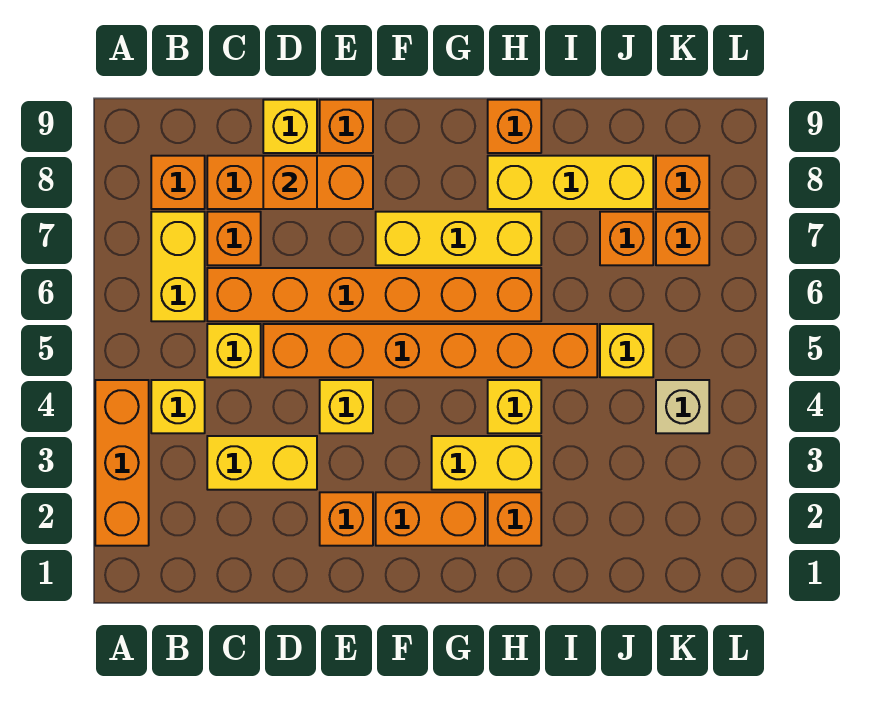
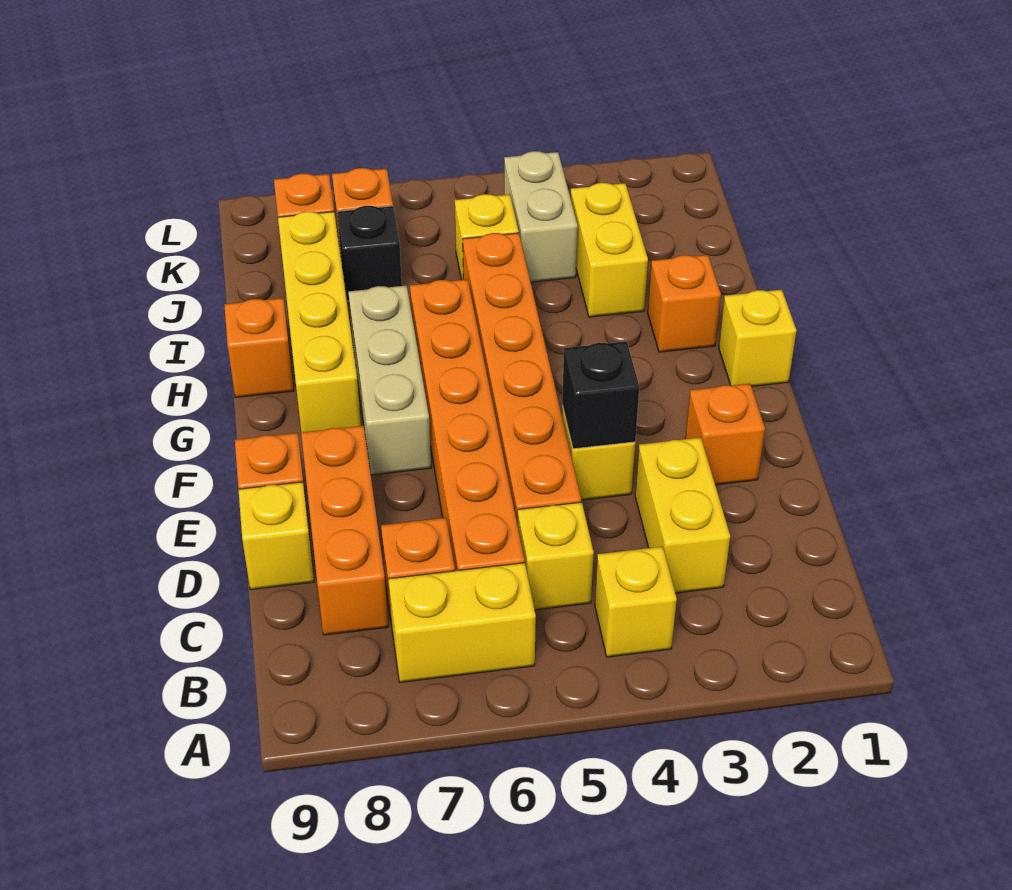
orange 1x3 brick [95,380,149,546] -> none
orange 1x1 brick [151,156,205,209] -> none
orange 1x1 brick [263,156,317,209] -> none
none -> black 1x1 brick [562,341,639,449]
orange 1x2 brick [376,492,485,546] -> none
yellow 1x3 brick [376,212,541,265] -> tan 1x3 brick [348,286,431,475]
yellow 1x2 brick [432,436,541,490] -> yellow 1x2 brick moved to [570,183,648,317]
yellow 1x1 brick [488,380,541,433] -> yellow 1x1 brick moved to [719,290,797,386]
yellow 1x3 brick [488,156,653,209] -> yellow 1x4 brick [278,212,361,432]
orange 1x1 brick [600,212,653,265] -> black 1x1 brick [337,206,402,301]
tan 1x1 brick [656,380,709,433] -> tan 1x2 brick [504,151,578,282]

